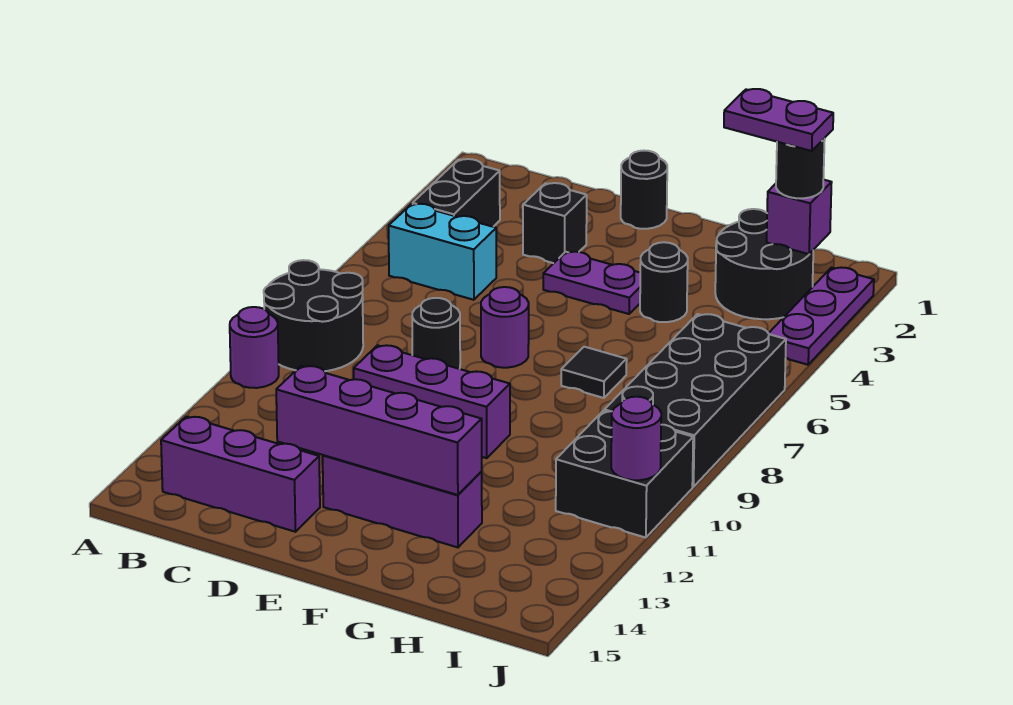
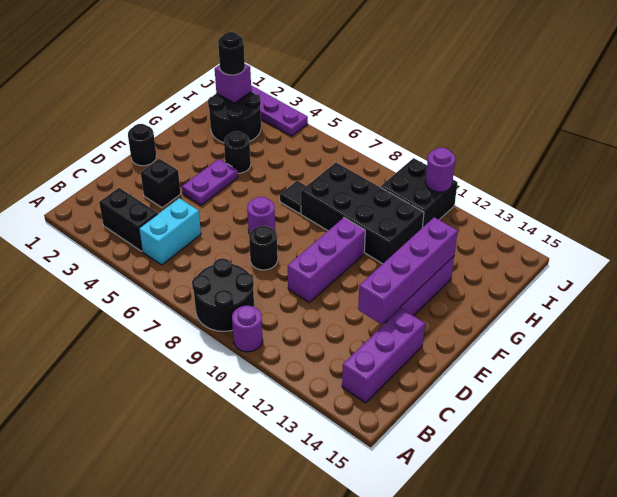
purple 1x2 plate [724,89,833,151] -> none
black 2x4 brick [604,314,786,487] -> black 2x4 brick moved to [301,162,424,264]

